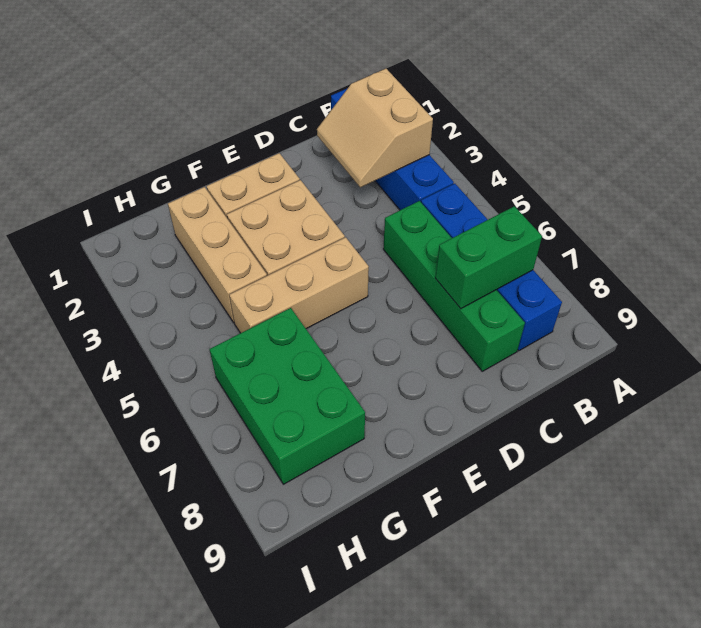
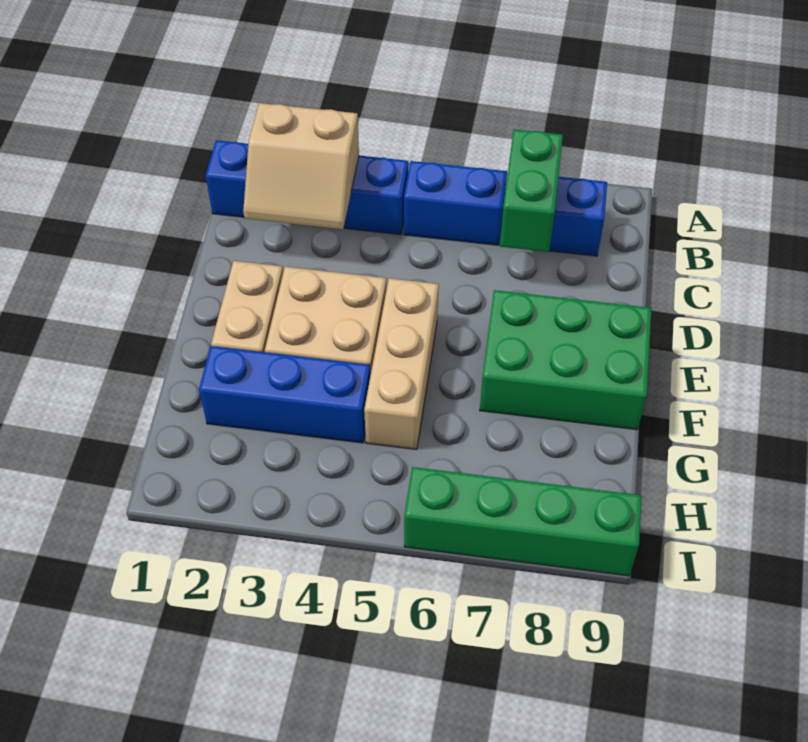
green 1x4 brick [383,201,525,371] -> green 1x4 brick moved to [404,467,642,576]
tan 1x3 brick [168,187,267,323] -> blue 1x3 brick [199,346,370,443]
green 2x3 brick [209,308,365,484] -> green 2x3 brick moved to [480,290,652,430]

